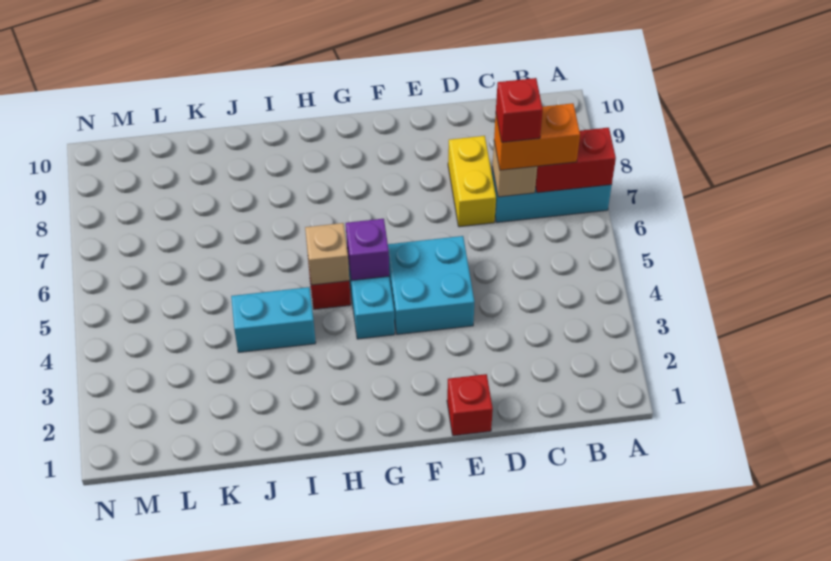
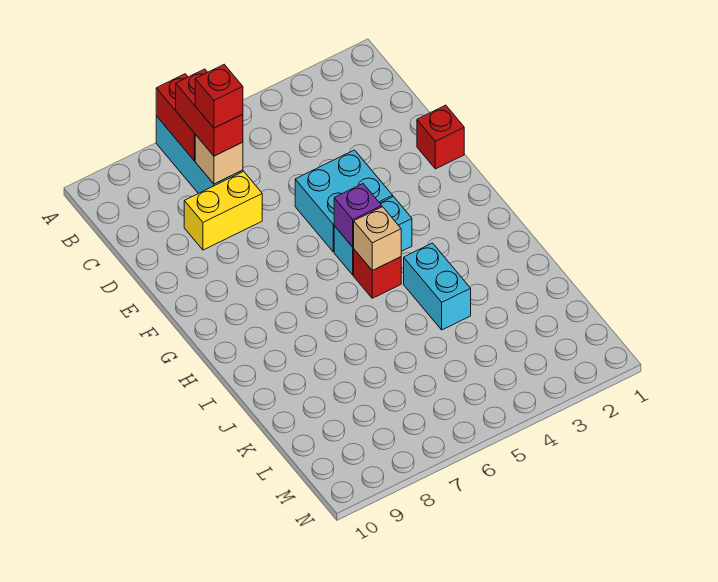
orange 1x2 brick [494,103,580,170] -> red 1x2 brick [176,69,243,156]

